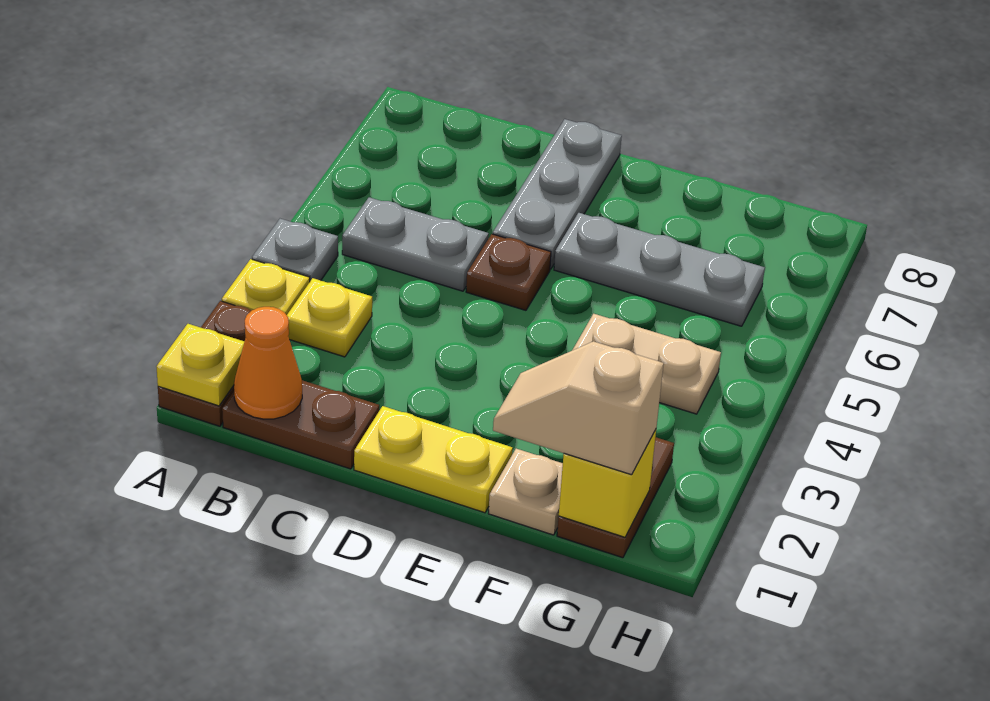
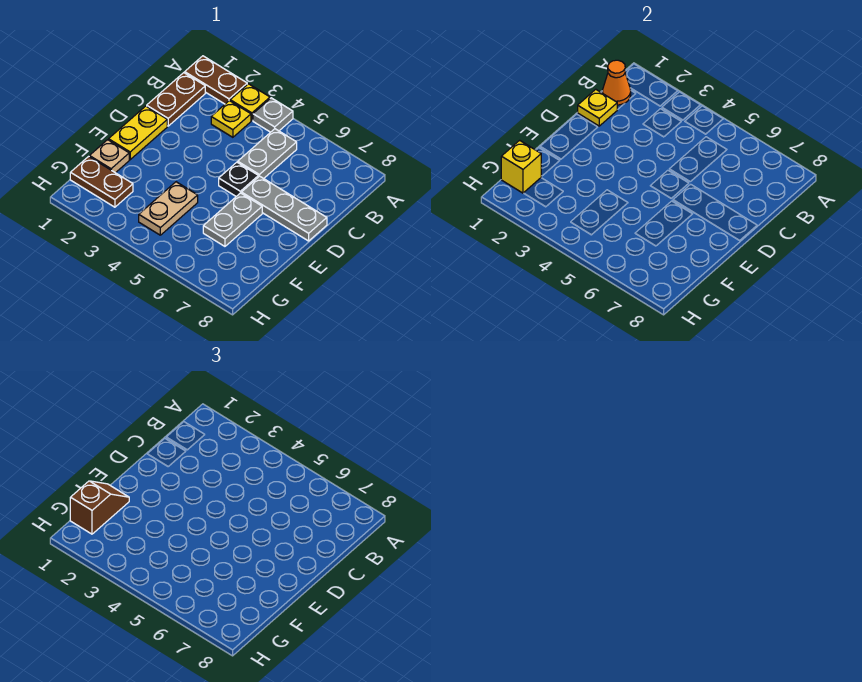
yellow 1x1 plate [156,324,244,406] -> yellow 1x1 plate moved to [578,89,617,126]
brown 1x1 plate [466,234,551,310] -> black 1x1 plate [219,162,258,196]
grey 1x3 plate [554,213,765,326] -> grey 1x2 plate [203,193,262,246]
tan 1x2 slope [493,341,664,475] -> brown 1x2 slope [70,481,129,534]

